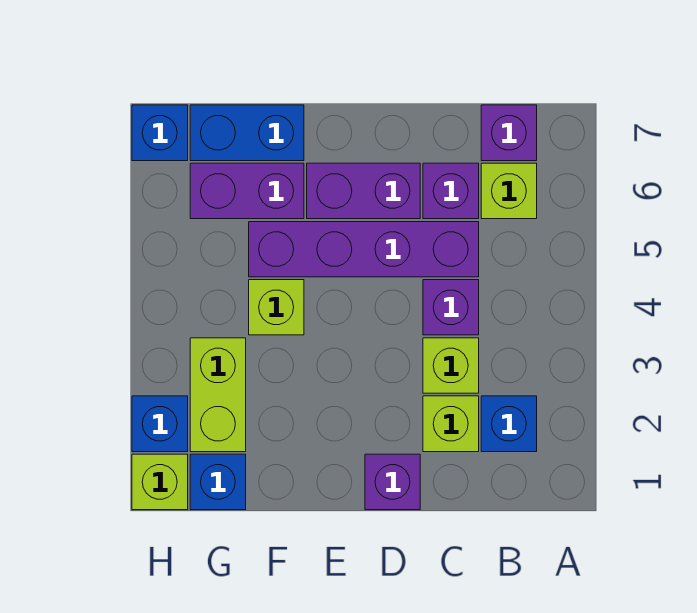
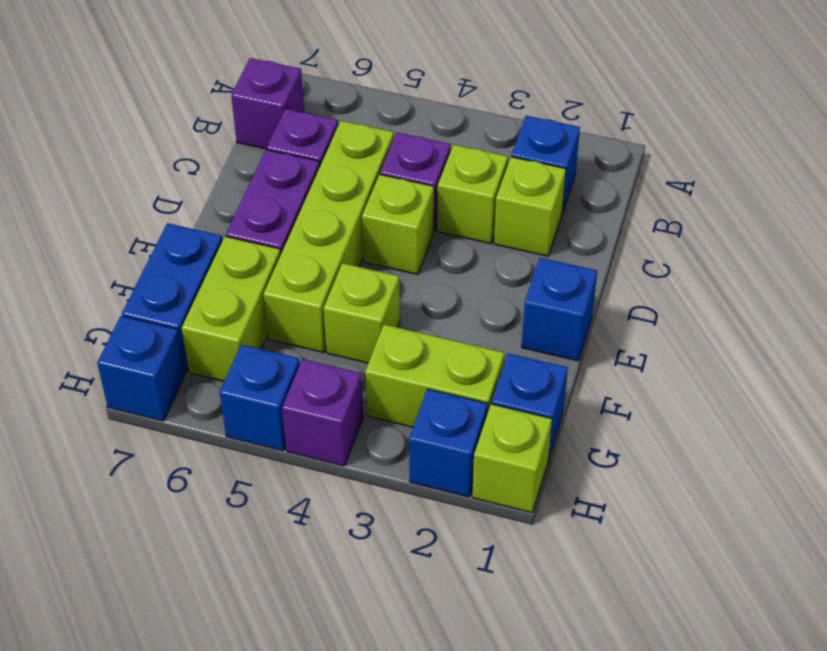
lime 1x1 brick [481,163,537,219] -> lime 1x1 brick moved to [362,174,434,274]
purple 1x4 brick [249,222,479,277] -> lime 1x4 brick [264,121,394,353]
purple 1x1 brick [365,454,420,510] -> purple 1x1 brick moved to [282,359,363,466]
none -> blue 1x1 brick [522,258,597,361]
purple 1x2 brick [190,163,304,219] -> lime 1x2 brick [182,236,281,381]
none -> blue 1x1 brick [220,345,300,451]

